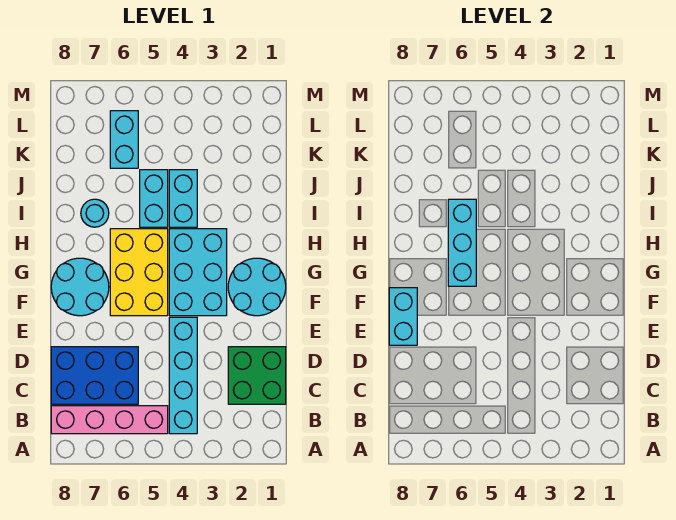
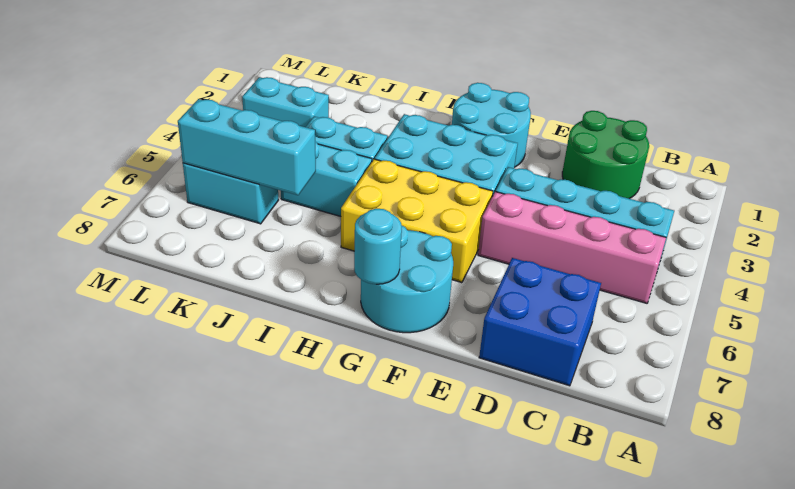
pink 1x4 brick [51,406,168,434] -> pink 1x4 brick turned to [478,192,666,303]
green 2x2 brick [228,347,286,404] -> green 2x2 round brick [562,111,649,199]
blue 2x3 brick [51,347,138,404] -> blue 2x2 brick [479,258,601,386]
cyan 1x2 brick [389,288,417,345] -> cyan 1x2 brick moved to [242,77,329,127]
cyan 1x3 brick [448,199,476,286] -> cyan 1x3 brick moved to [178,99,316,195]
cyan 1x1 round brick [81,199,109,227] -> cyan 1x1 round brick moved to [354,209,402,284]

